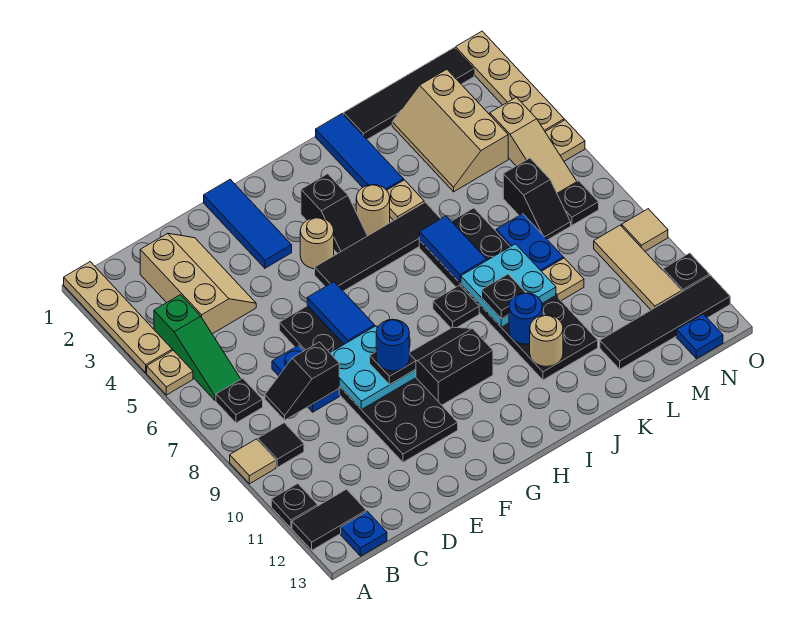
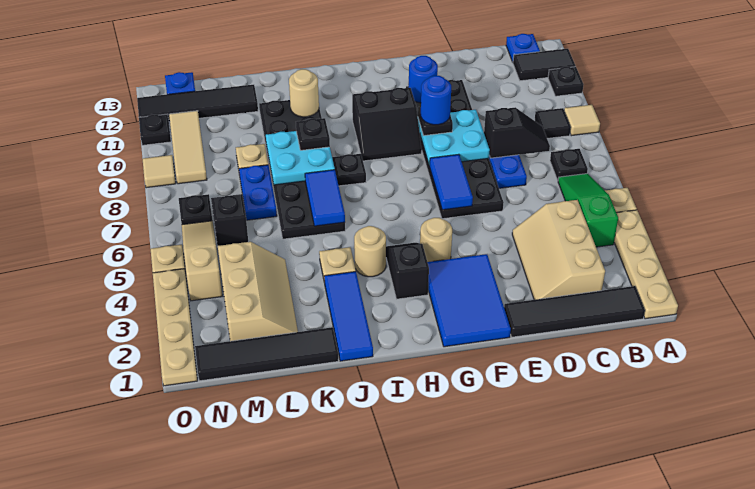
blue 1x3 tile [204,179,292,268] -> blue 2x3 tile [428,254,511,347]
black 1x4 tile [315,202,441,291] -> black 1x4 tile moved to [504,286,645,337]
blue 1x1 round brick [509,293,542,344] -> blue 1x1 round brick moved to [409,56,438,103]

